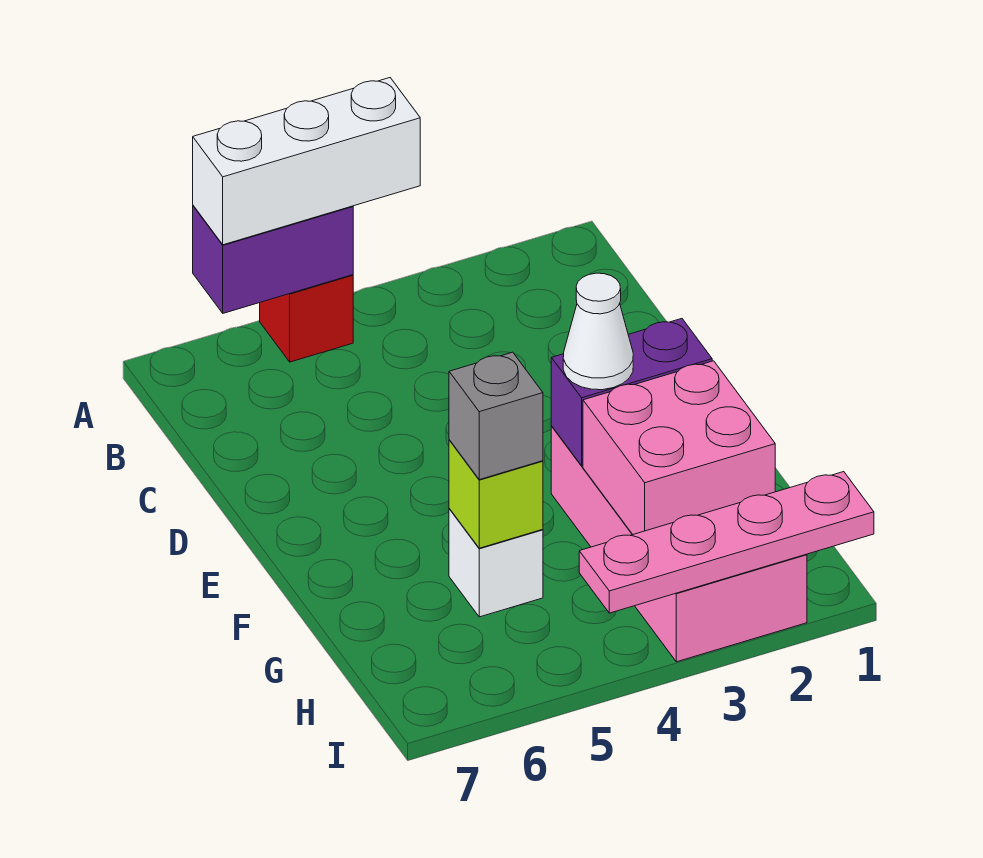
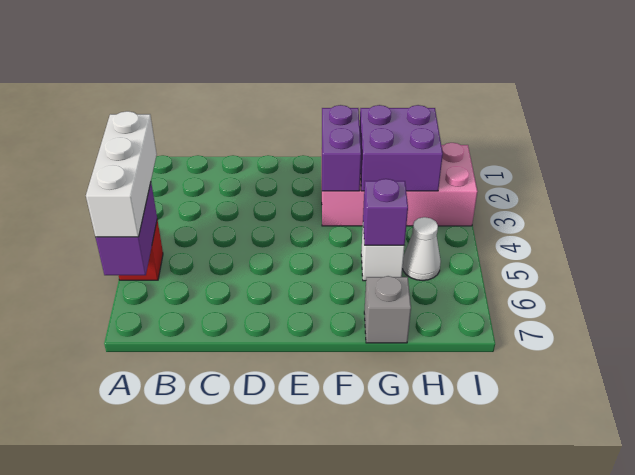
white 1x1 cone [563,273,633,390] -> white 1x1 cone moved to [402,217,441,280]
pink 2x2 brick [583,361,775,534] -> purple 2x2 brick [360,105,443,191]
lime 1x1 brick [449,440,543,548] -> purple 1x1 brick [363,179,408,245]
grey 1x1 brick [449,352,543,480] -> grey 1x1 brick moved to [364,276,411,343]
pink 1x4 plate [579,472,874,613] -> none

